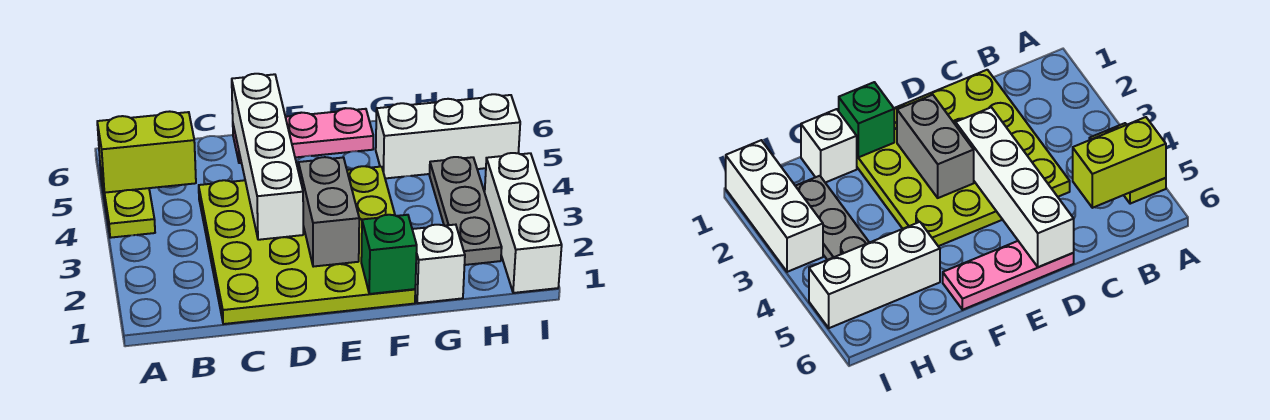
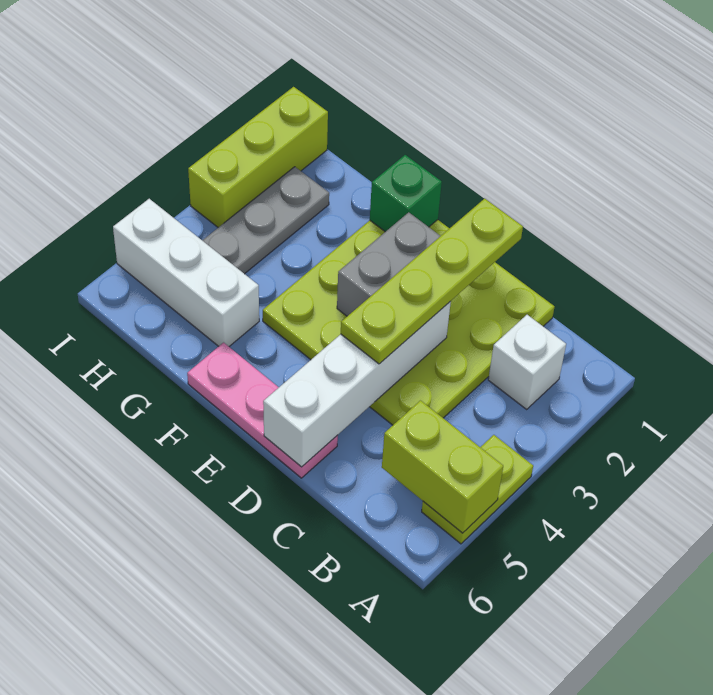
none -> lime 1x4 plate [341,199,523,364]
white 1x1 brick [412,225,465,303] -> white 1x1 brick moved to [488,315,566,409]
white 1x3 brick [485,153,562,293] -> lime 1x3 brick [188,87,328,227]

